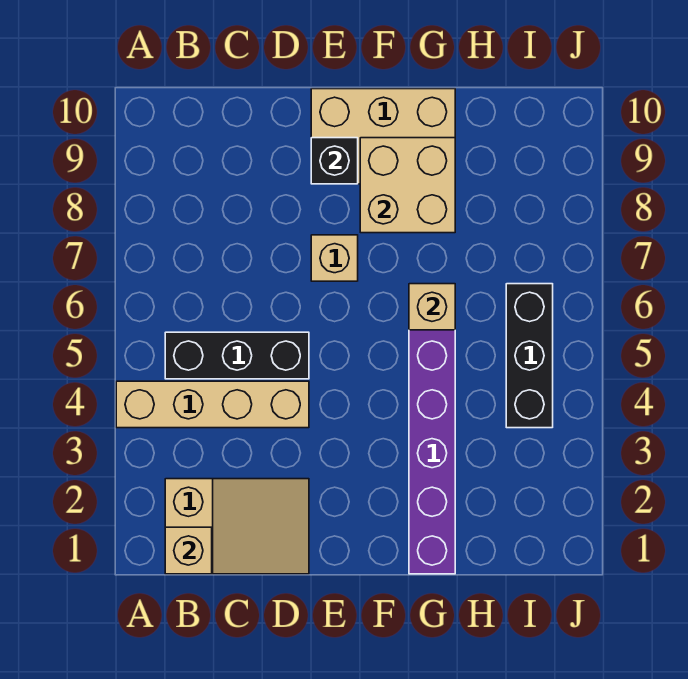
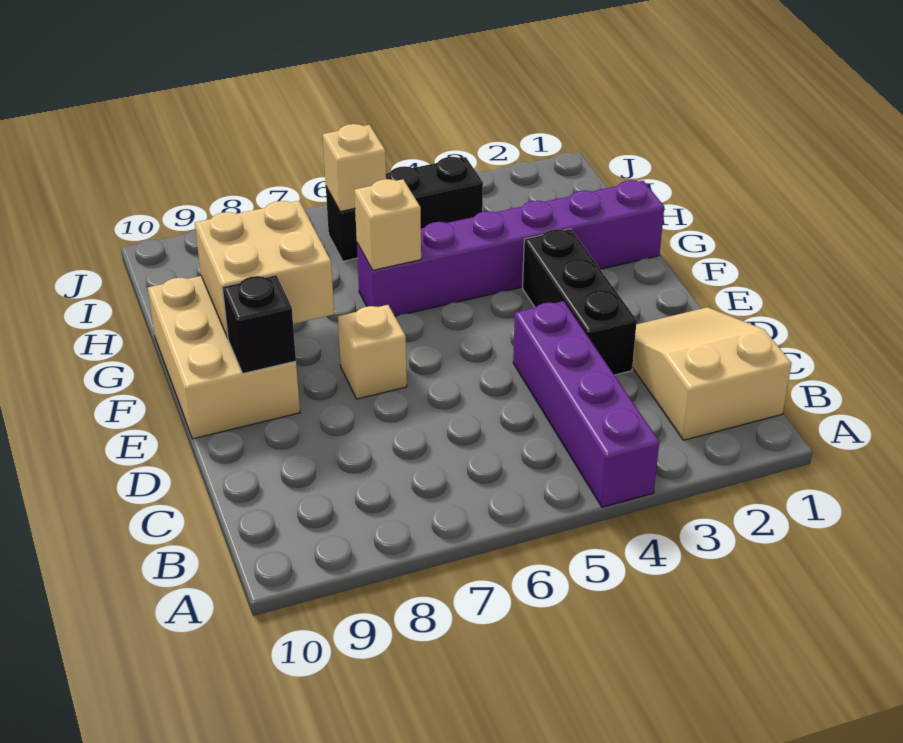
tan 1x4 brick [116,381,309,428] -> purple 1x4 brick [513,301,659,507]
tan 1x1 brick [165,527,212,574] -> tan 1x1 brick moved to [323,124,386,211]
black 1x3 brick [165,332,309,379] -> black 1x3 brick moved to [523,229,637,375]

